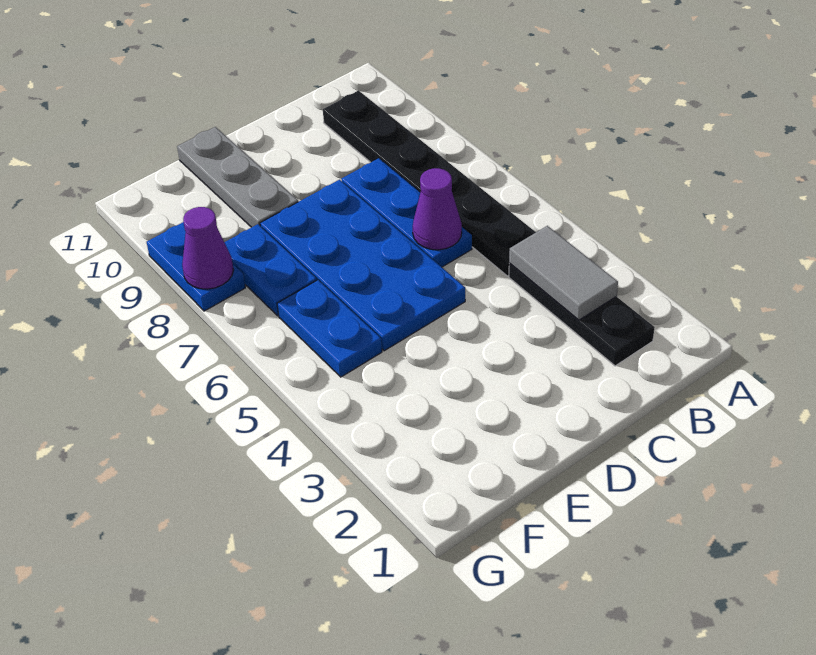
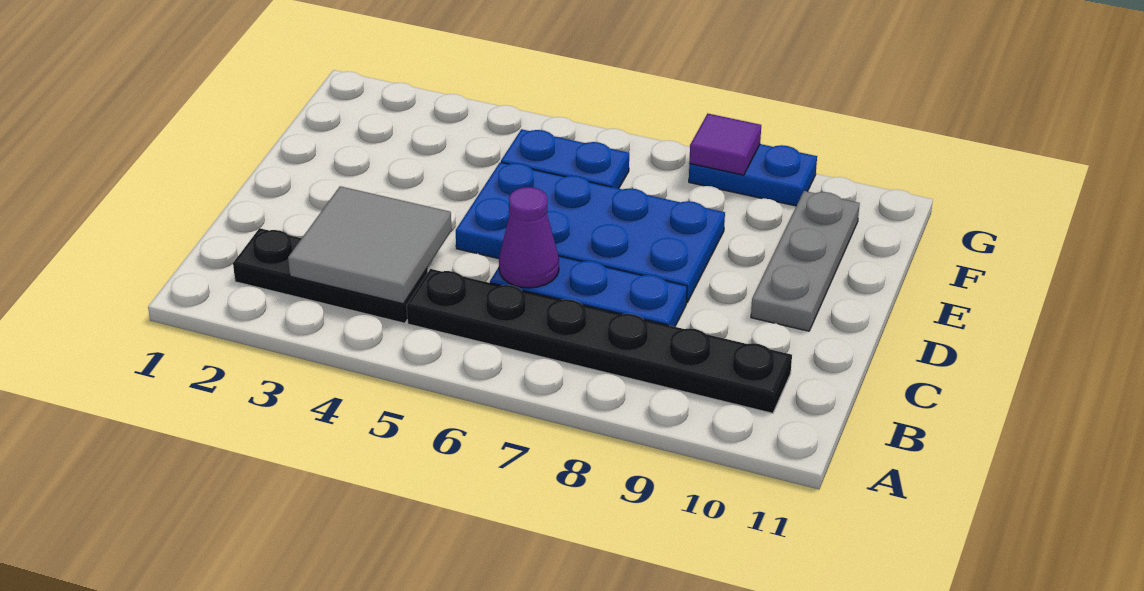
grey 1x2 tile [509,226,618,320] -> grey 2x2 tile [288,186,452,304]
grey 1x3 plate [177,127,298,227] -> grey 1x3 plate turned to [751,191,860,331]
blue 1x2 plate [224,224,317,316] -> none
purple 1x1 cone [182,207,233,289] -> purple 1x1 tile [689,114,761,175]

